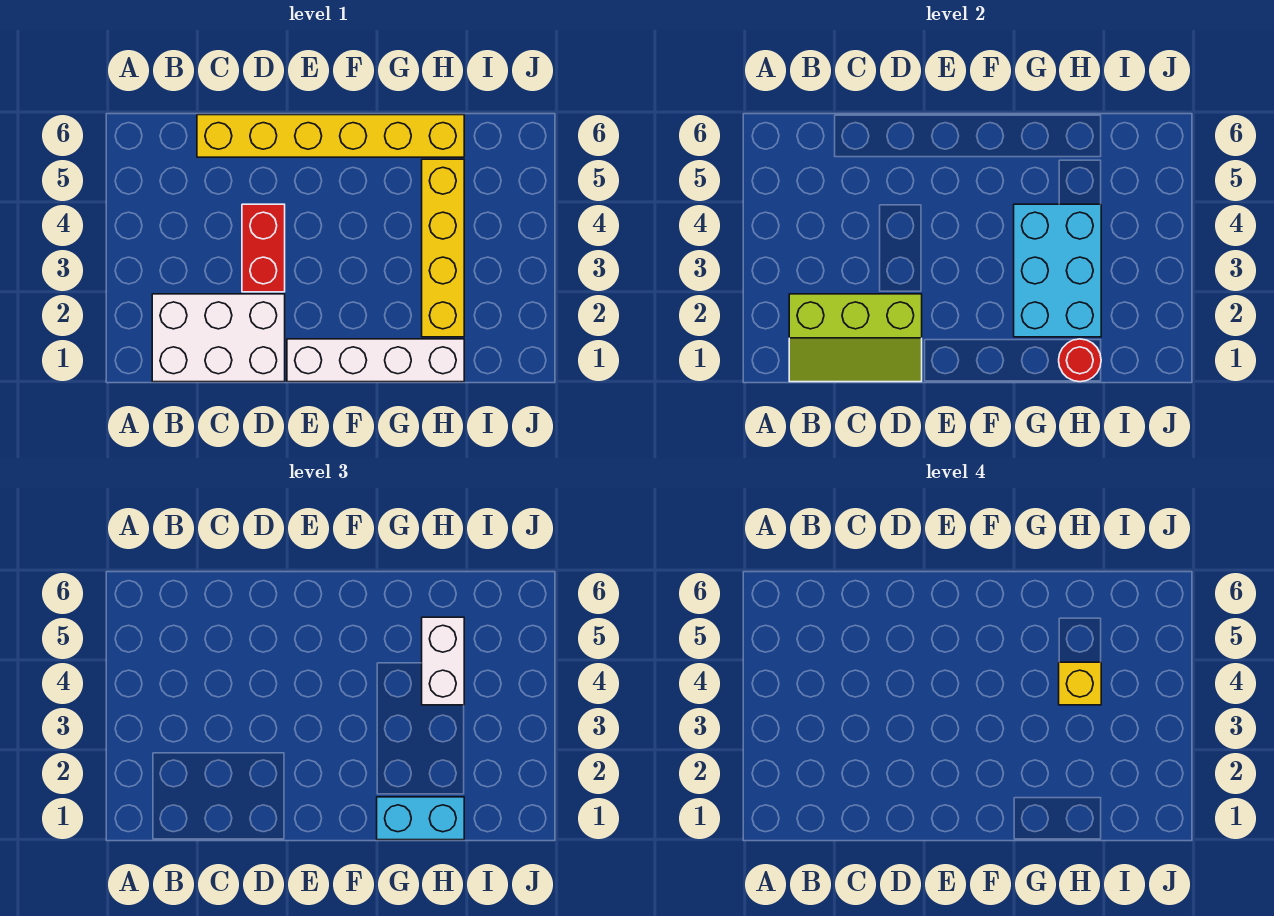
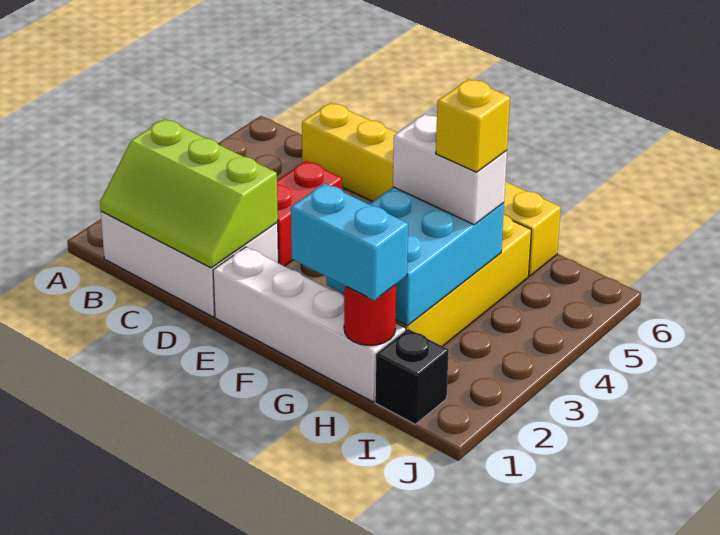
white 1x2 brick [422,617,464,705] -> white 1x2 brick turned to [393,114,507,225]
none -> black 1x1 brick [375,329,449,424]

